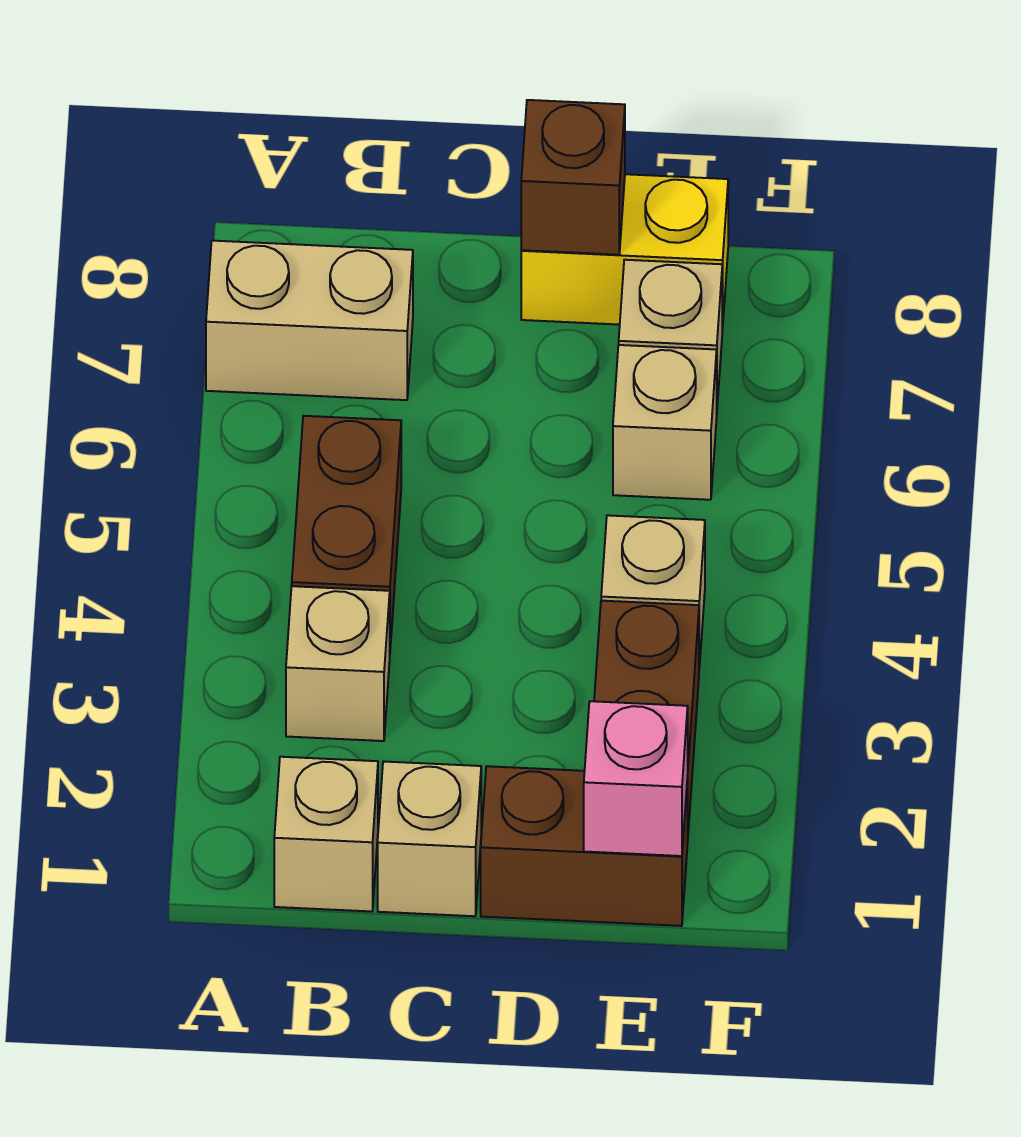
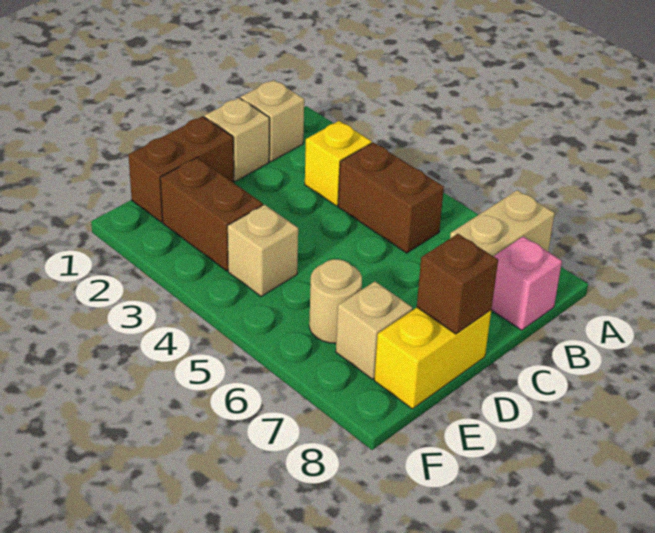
tan 1x1 brick [286,586,390,741] -> yellow 1x1 brick [305,121,372,206]
pink 1x1 brick [584,701,688,856] -> pink 1x1 brick moved to [491,236,562,330]
tan 1x1 brick [613,345,717,500] -> tan 1x1 round brick [309,259,362,343]

